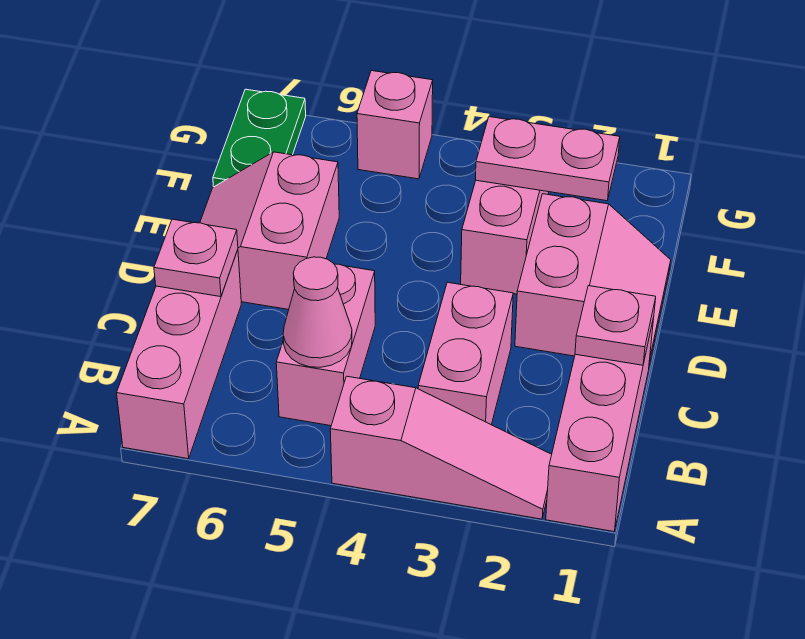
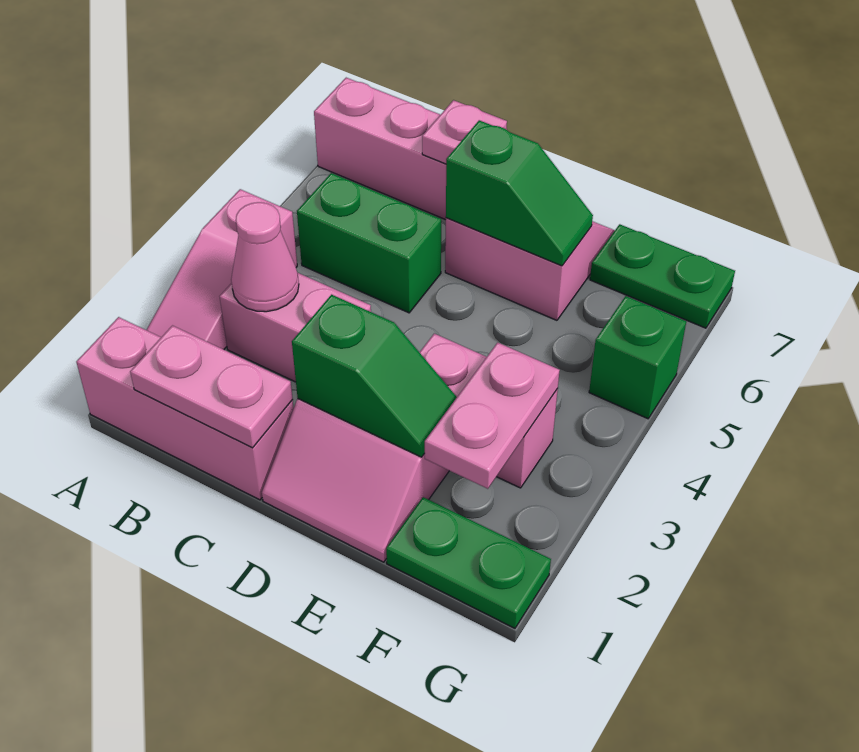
pink 1x2 brick [276,264,375,426] -> green 1x2 brick [297,173,441,313]
pink 1x1 cone [283,257,352,367] -> pink 1x1 cone moved to [231,202,299,312]
pink 1x1 plate [575,286,656,365] -> pink 1x2 plate [130,326,293,448]
none -> green 1x2 slope [292,295,457,457]
none -> green 1x2 slope [446,120,593,266]
none -> green 1x2 plate [386,497,551,628]
pink 1x1 brick [357,71,433,179] -> green 1x1 brick [589,296,686,419]

